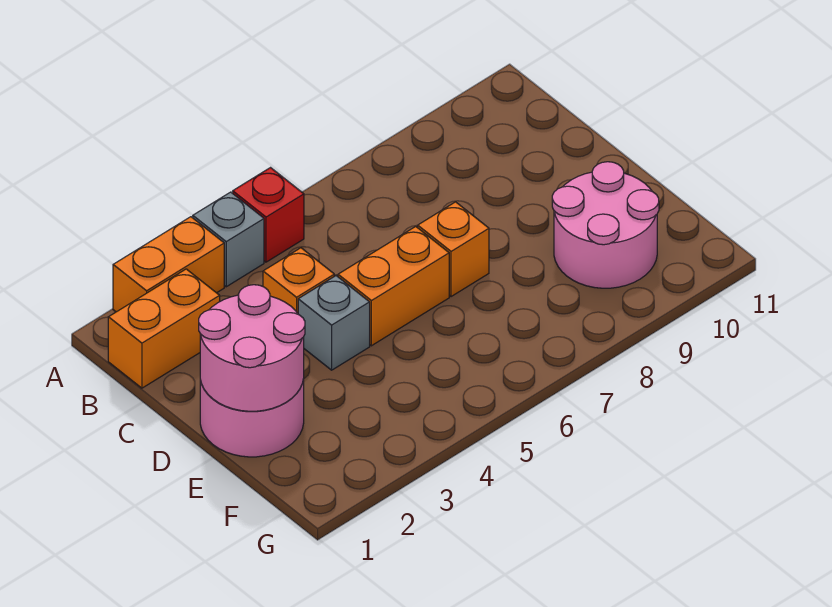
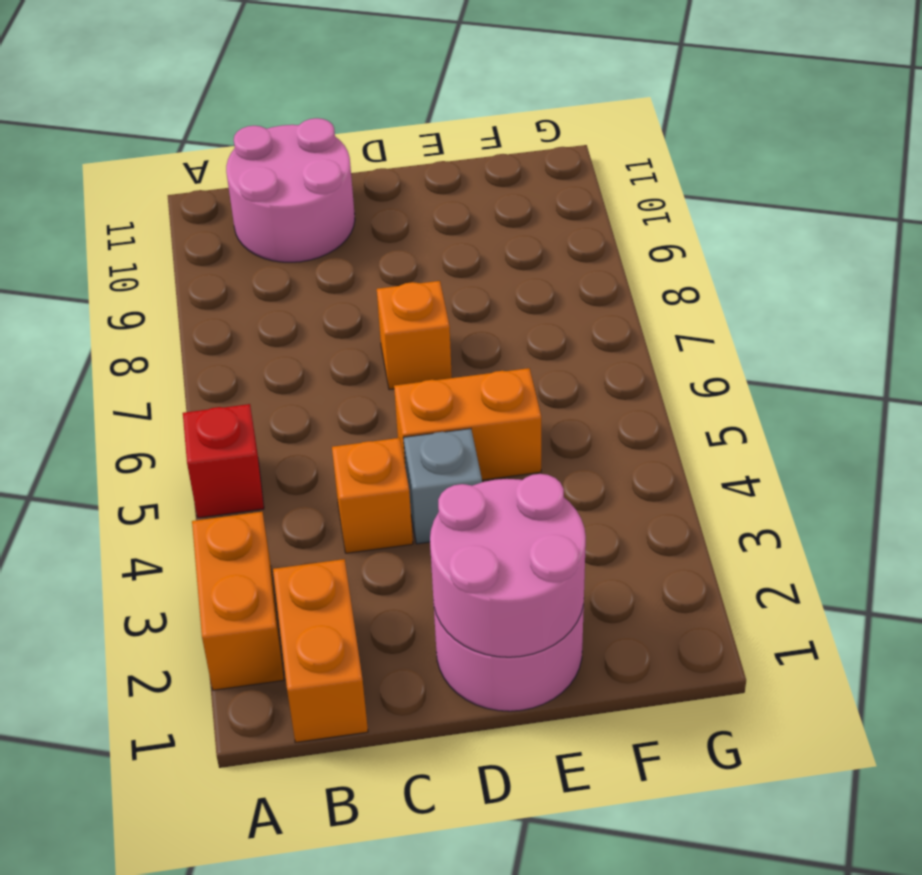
grey 1x1 brick [193,192,264,287] -> none
orange 1x2 brick [338,226,449,346] -> orange 1x2 brick turned to [394,368,541,480]
pink 2x2 round brick [552,162,659,288] -> pink 2x2 round brick moved to [226,118,355,262]

